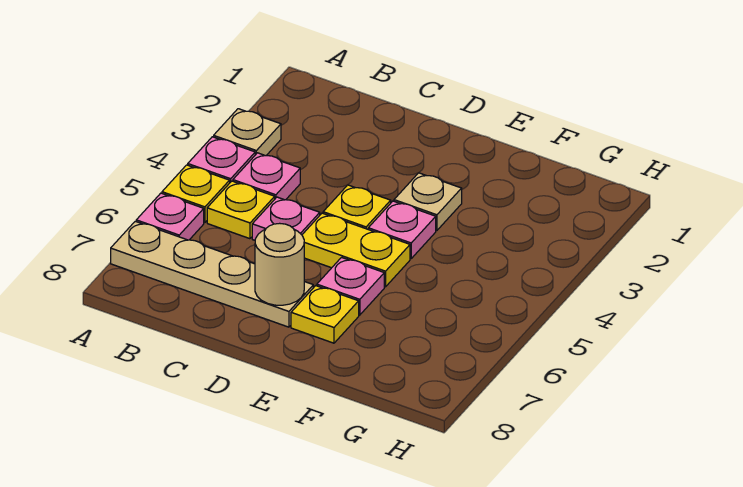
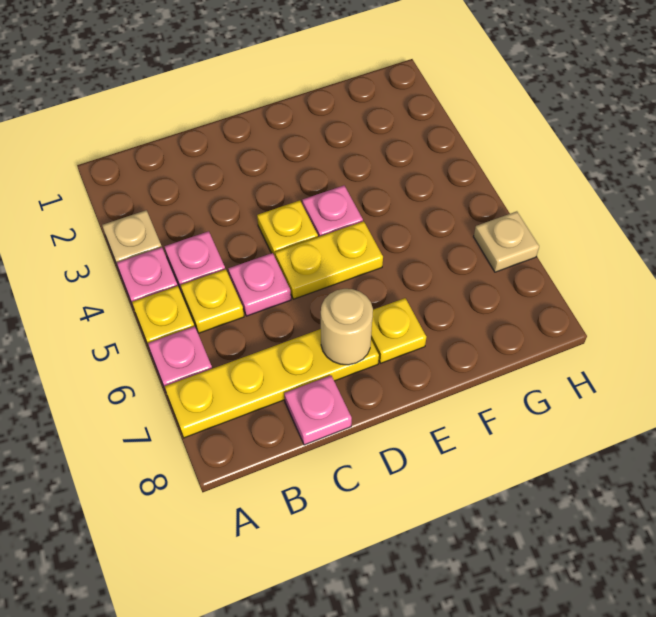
tan 1x4 plate [111,221,313,327] -> yellow 1x4 plate [165,329,379,438]
tan 1x1 plate [394,173,462,230] -> tan 1x1 plate moved to [474,211,539,272]
pink 1x1 plate [317,257,384,315] -> pink 1x1 plate moved to [284,376,352,445]

